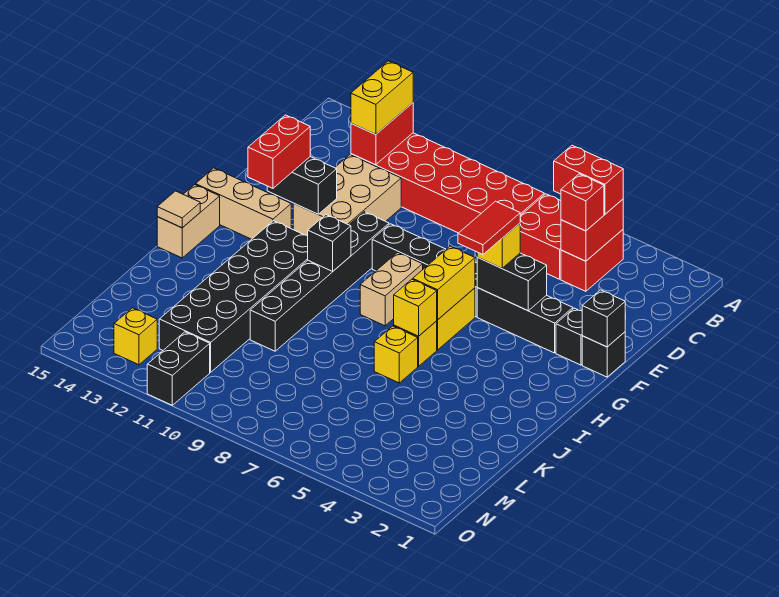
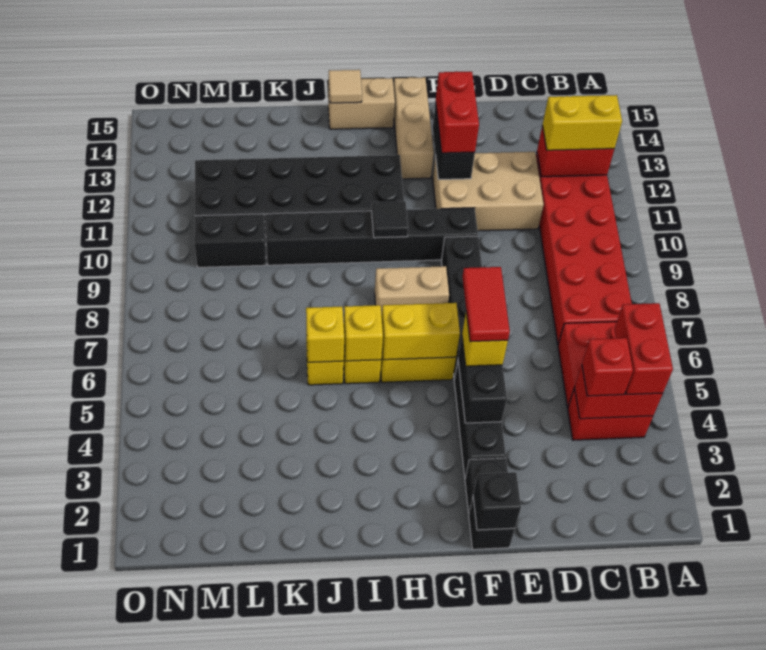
red 1x2 tile [458,201,520,255] -> red 1x2 tile turned to [462,267,510,342]
red 1x2 brick [248,115,310,188] -> red 1x2 brick turned to [436,71,479,153]
black 1x1 brick [308,215,351,271] -> black 1x1 tile [372,201,408,238]
black 1x2 brick [147,332,210,405] -> black 1x2 brick moved to [194,214,266,267]
yellow 1x1 brick [114,308,157,365] -> yellow 1x1 brick moved to [306,307,344,362]

